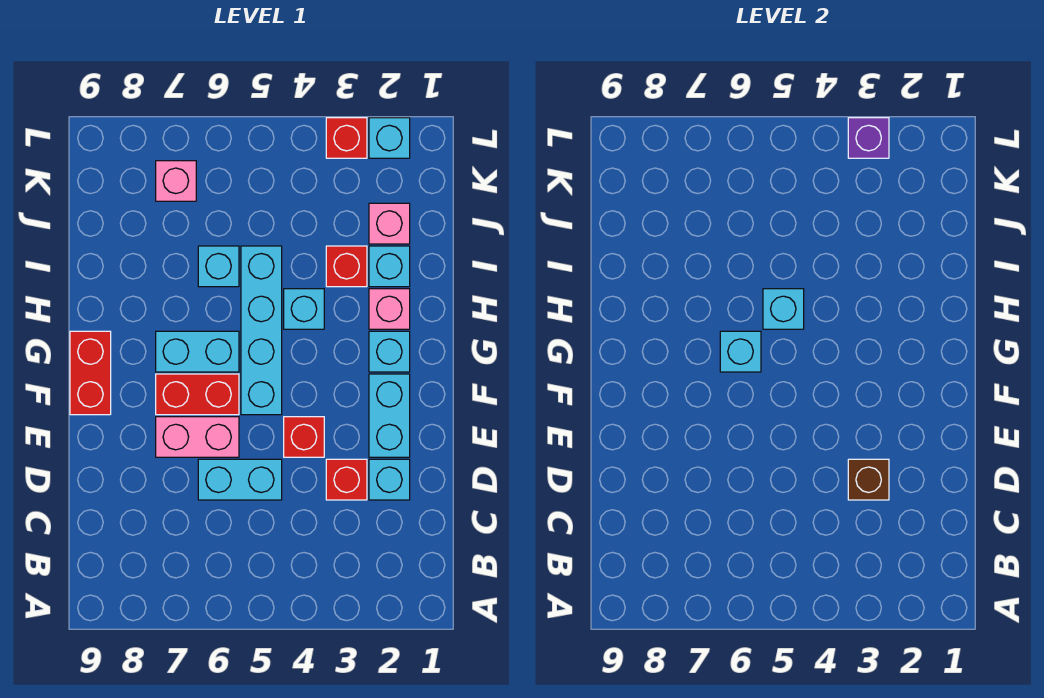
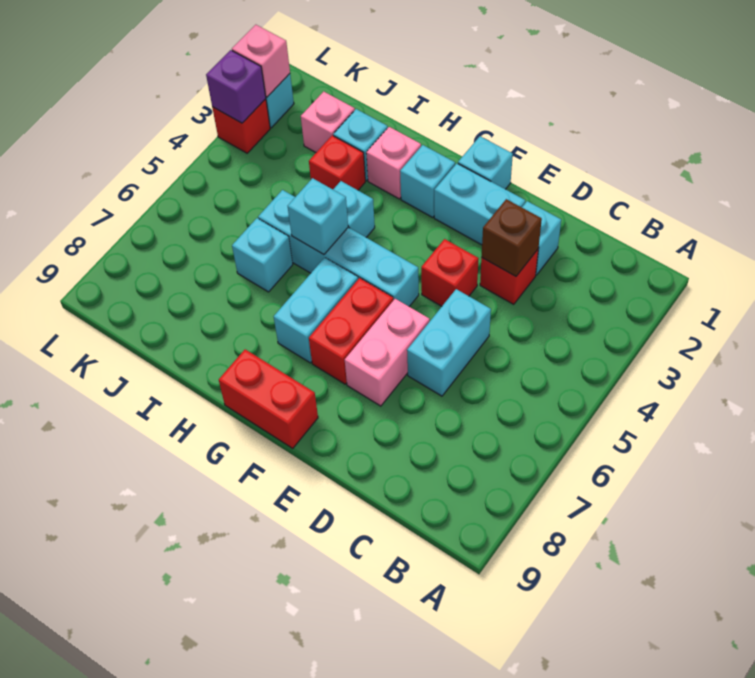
cyan 1x1 brick [720,331,761,372] -> cyan 1x1 brick moved to [458,136,513,189]
pink 1x1 brick [156,161,196,201] -> pink 1x1 brick moved to [232,25,290,97]

